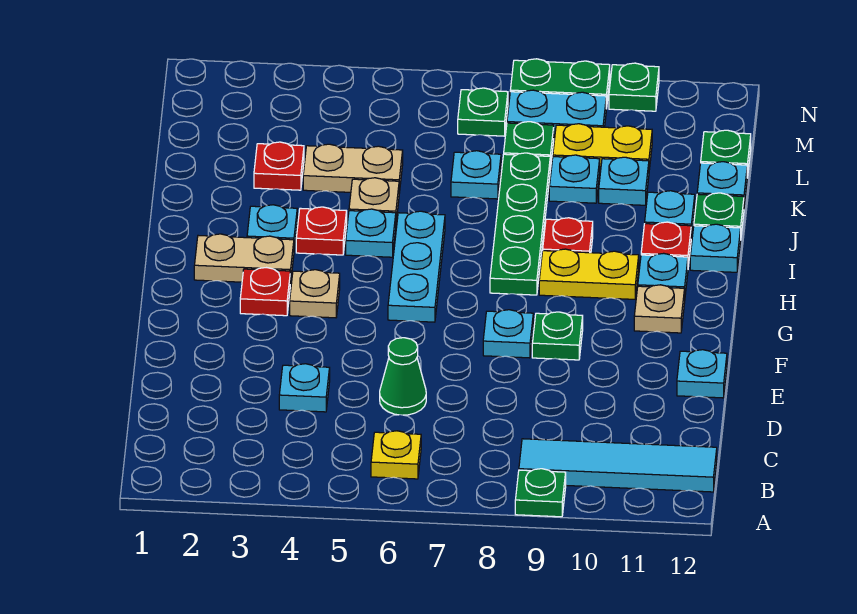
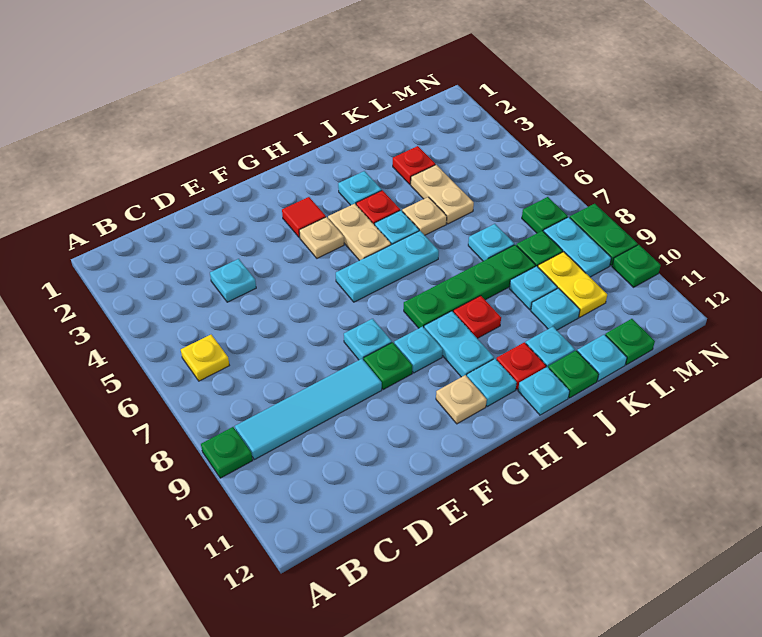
cyan 1x4 tile [519,439,717,492] -> cyan 1x4 tile turned to [235,359,382,460]
green 1x1 cone [380,338,426,415] -> none
cyan 1x1 plate [677,350,727,398] -> cyan 1x1 plate moved to [394,326,443,373]
red 1x1 plate [240,268,290,316] -> red 1x1 tile [282,197,326,238]
tan 1x2 plate [194,234,294,284] -> tan 1x2 plate moved to [328,204,391,261]
yellow 1x2 plate [539,249,639,299] -> cyan 1x2 plate [424,311,494,377]

